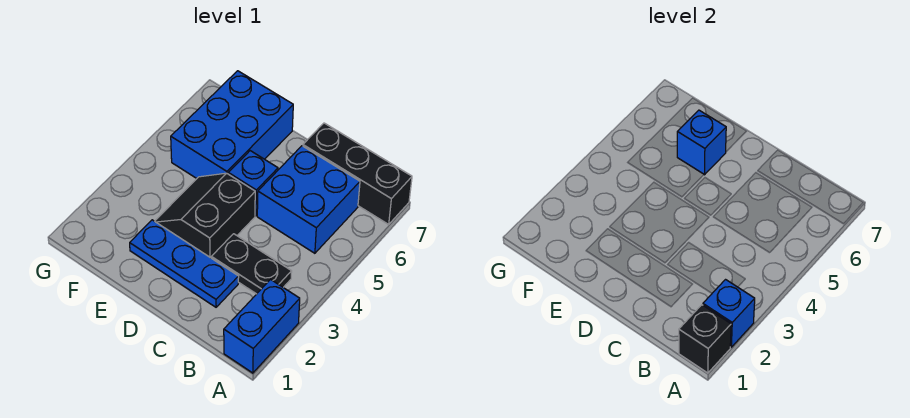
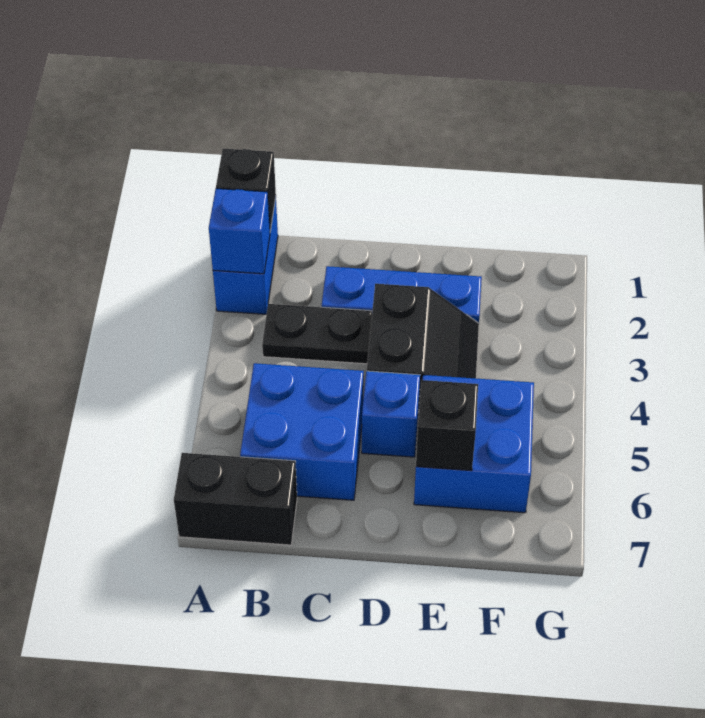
black 1x3 brick [303,123,412,224] -> black 1x2 brick [174,453,297,545]
blue 2x3 brick [171,71,293,178] -> blue 2x2 brick [414,375,534,513]
blue 1x1 brick [677,110,726,175] -> black 1x1 brick [416,380,478,471]

